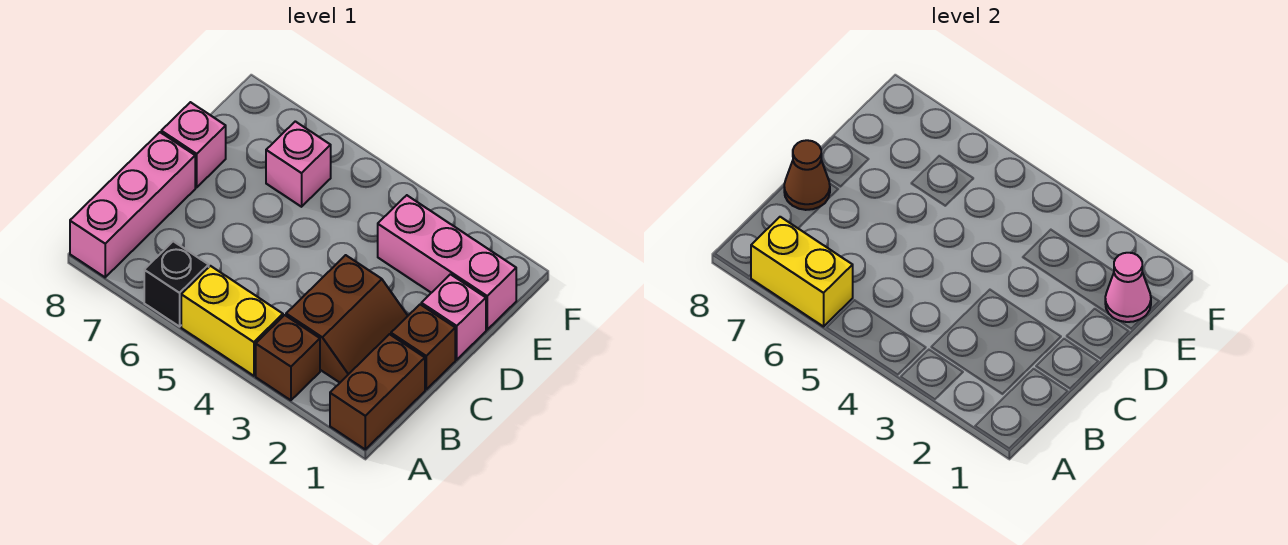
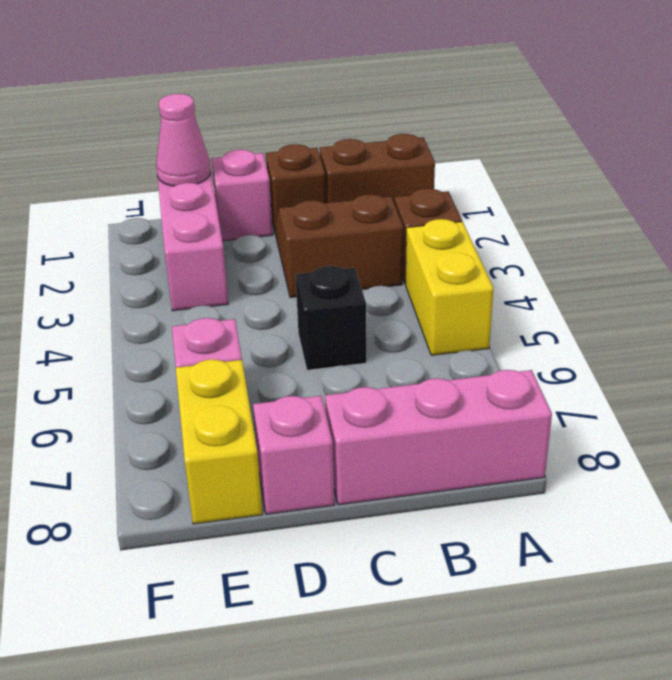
black 1x1 brick [144,241,209,327] -> black 1x1 brick moved to [296,266,366,370]
yellow 1x2 brick [751,217,853,327] -> yellow 1x2 brick moved to [176,359,262,524]
brown 1x1 cone [784,140,830,210] -> none

